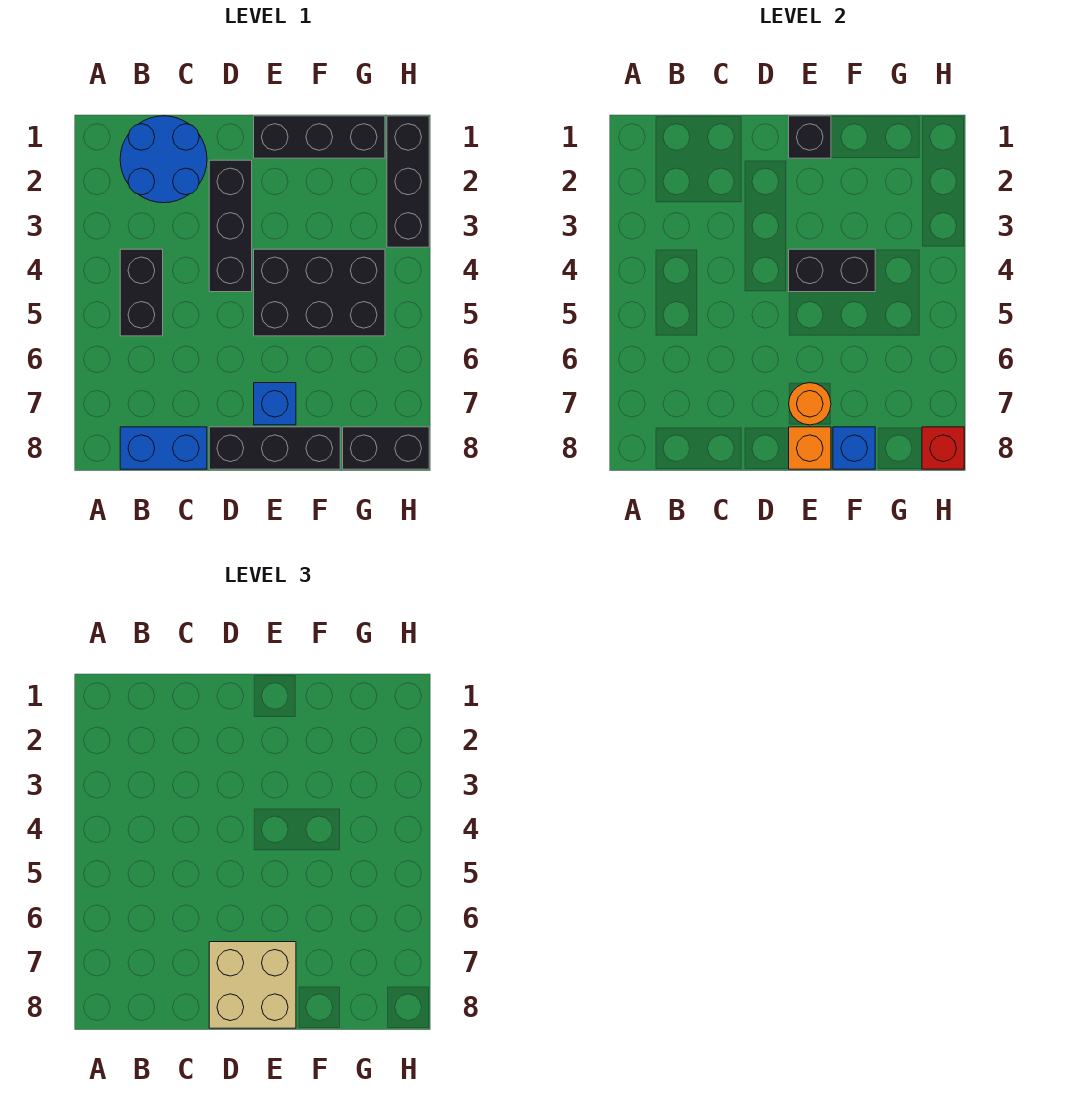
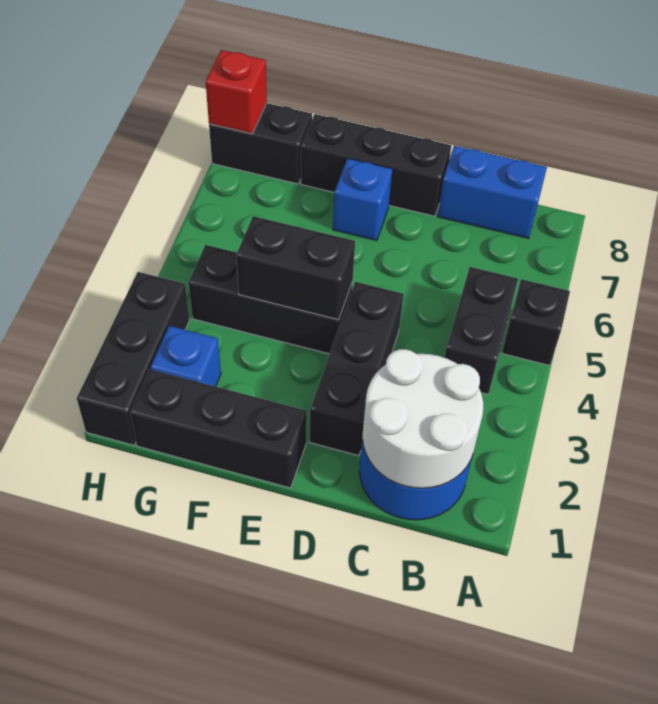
none -> white 2x2 round brick [363,349,483,488]
tan 2x2 brick [209,942,296,1028] -> none
black 1x1 brick [789,116,831,158] -> black 1x1 brick moved to [502,279,570,365]
black 2x3 brick [254,249,385,336] -> black 1x3 brick [188,245,353,354]
orange 1x1 round brick [789,383,831,425] -> none
orange 1x1 brick [789,427,831,469] -> none
blue 1x1 brick [833,427,875,469] -> blue 1x1 brick moved to [150,326,221,387]

